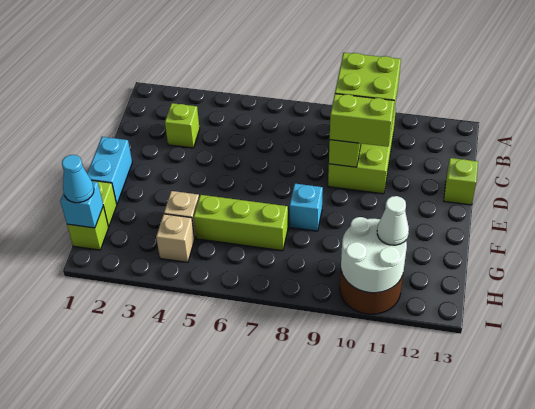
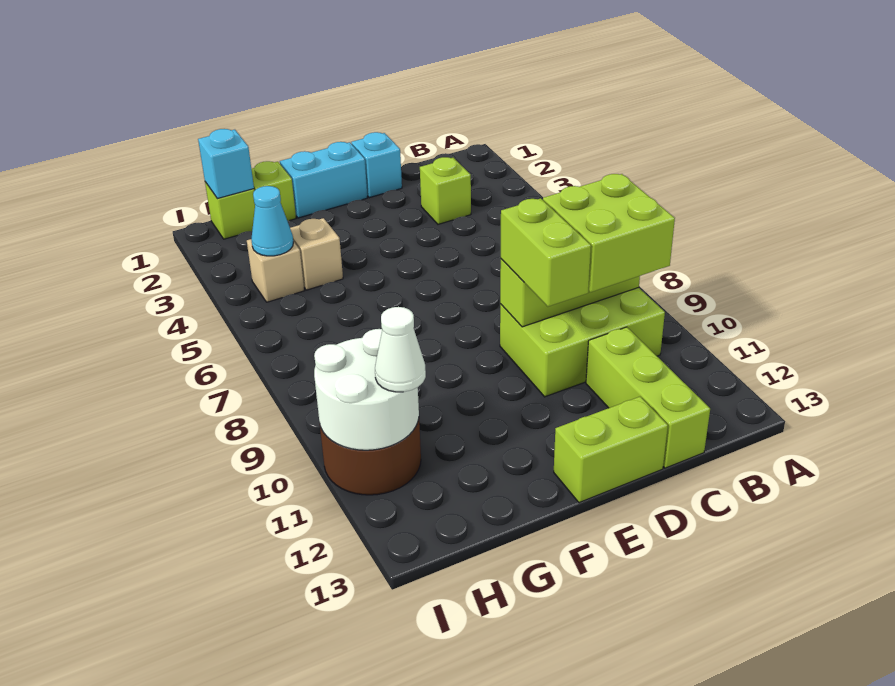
lime 1x1 brick [444,158,478,205] -> lime 1x2 brick [554,397,668,503]
cyan 1x1 brick [289,184,323,231] -> cyan 1x1 brick moved to [351,132,402,198]
lime 1x3 brick [194,195,288,251] -> lime 1x3 brick moved to [586,327,710,468]
cyan 1x1 cone [62,155,94,203] -> cyan 1x1 cone moved to [251,186,293,256]

